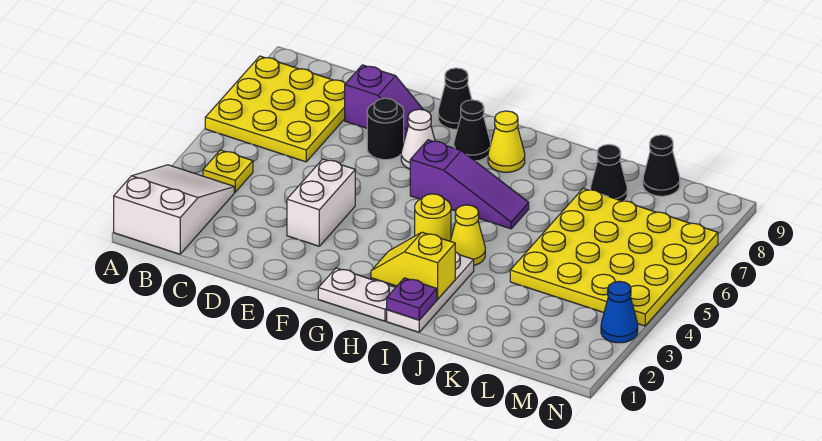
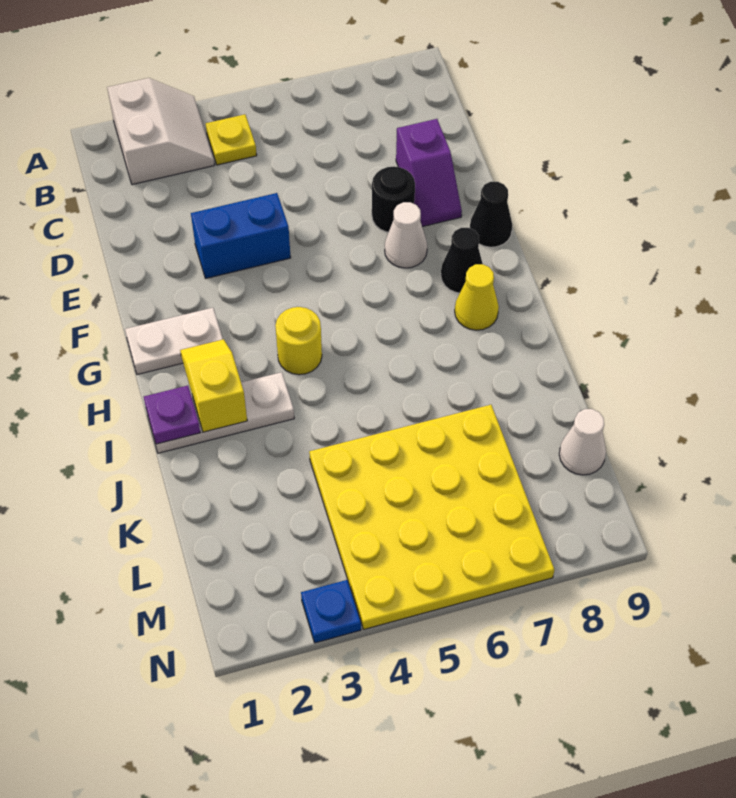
white 2x3 slope [114,165,234,254] -> white 2x2 slope [107,78,214,185]
yellow 3x3 plate [205,56,346,162] -> none
white 1x2 brick [287,159,355,246] -> blue 1x2 brick [191,193,291,278]
white 1x2 plate [318,268,396,321] -> white 1x2 plate turned to [125,308,223,374]
purple 1x3 slope [410,140,529,229] -> none
yellow 1x1 cone [450,205,485,265] -> none
black 1x1 cone [591,144,627,201] -> none
black 1x1 cone [643,135,680,196] -> white 1x1 cone [559,409,606,475]
blue 1x1 cone [601,281,638,343] -> blue 1x1 plate [301,580,361,643]

